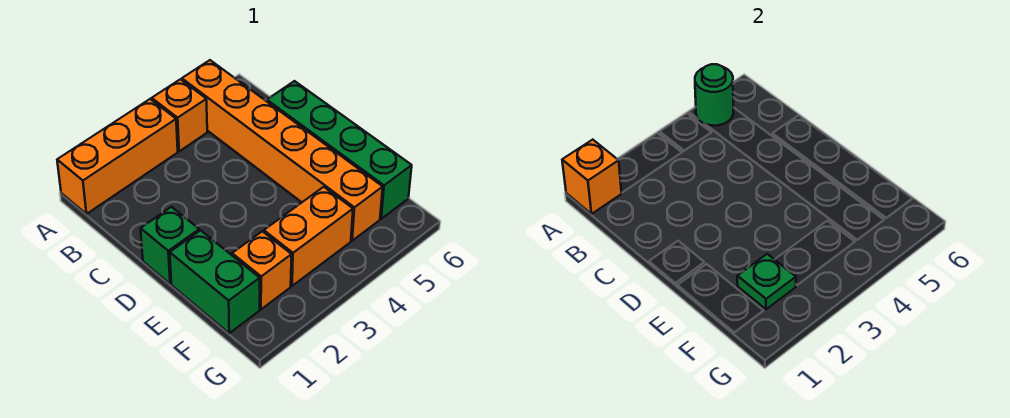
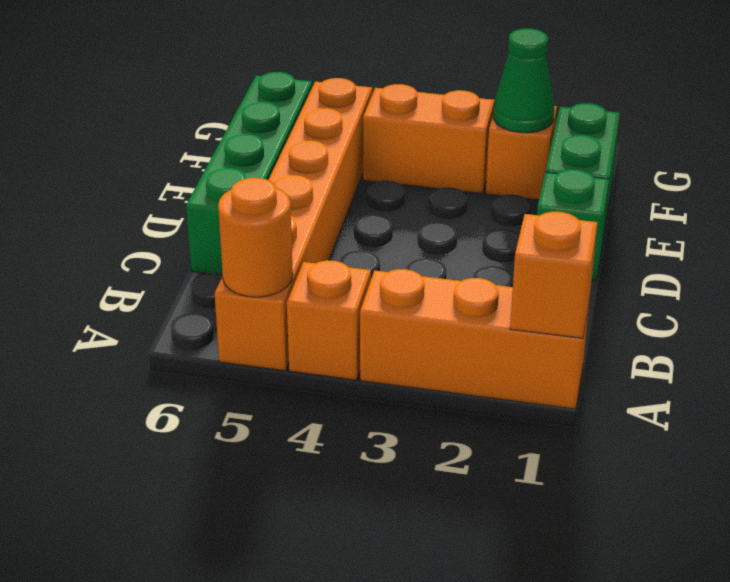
green 1x1 round brick [695,64,733,126] -> orange 1x1 round brick [218,178,293,297]
green 1x1 plate [737,254,796,309] -> green 1x1 cone [493,28,554,133]

